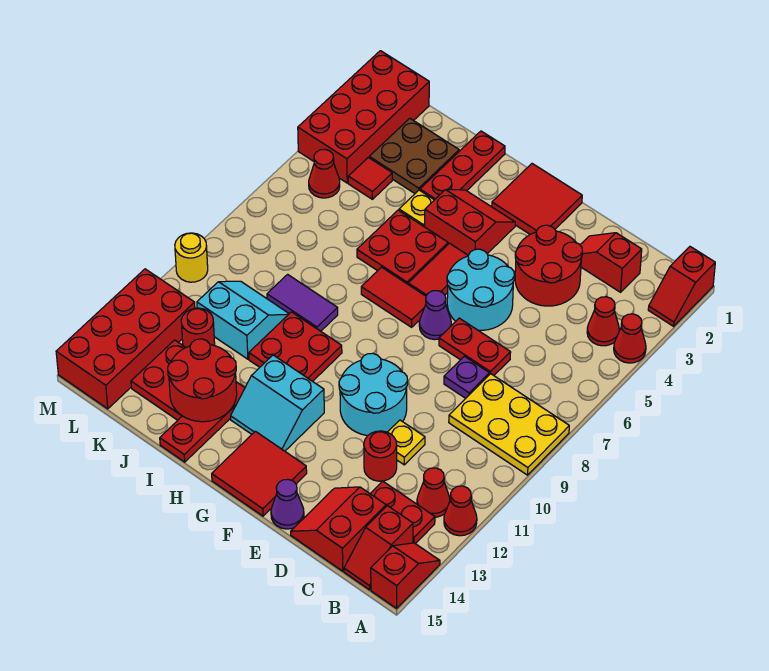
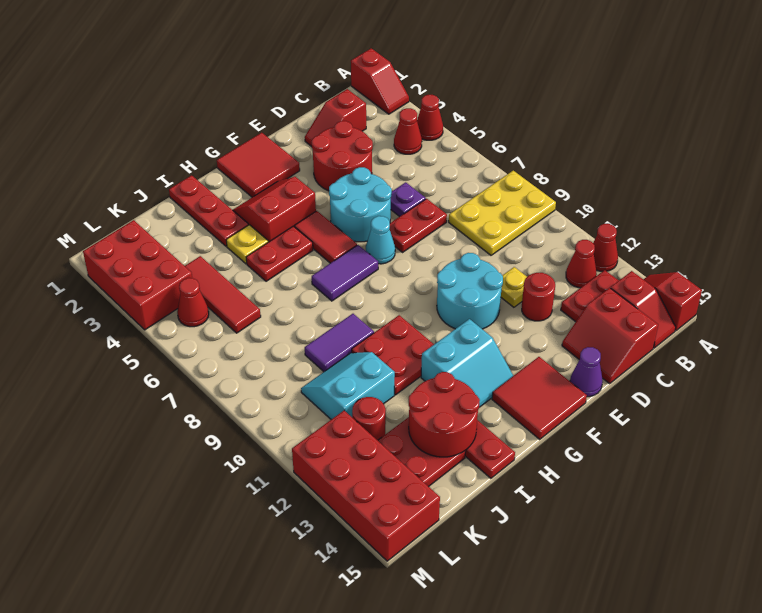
purple 1x1 plate [444,356,489,398] -> purple 1x1 plate moved to [390,182,426,217]
purple 1x1 cone [419,291,451,340] -> cyan 1x1 cone [366,216,395,264]
red 1x2 tile [361,267,426,327] -> purple 1x2 tile [312,245,378,301]
red 2x2 plate [357,210,448,284] -> red 1x2 plate [246,226,313,281]
brown 2x2 plate [369,118,459,193] -> none
red 1x1 tile [348,157,392,199] -> red 1x3 tile [185,256,261,333]
red 2x4 brick [298,51,429,183] -> red 2x3 brick [83,220,192,330]
yellow 1x1 round brick [175,233,208,282] -> none

